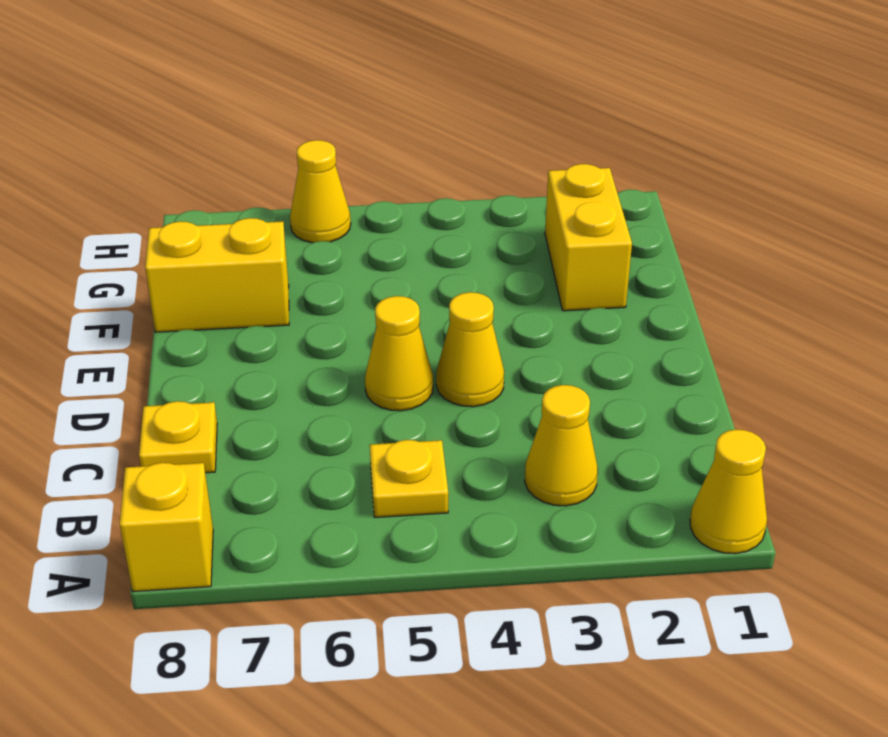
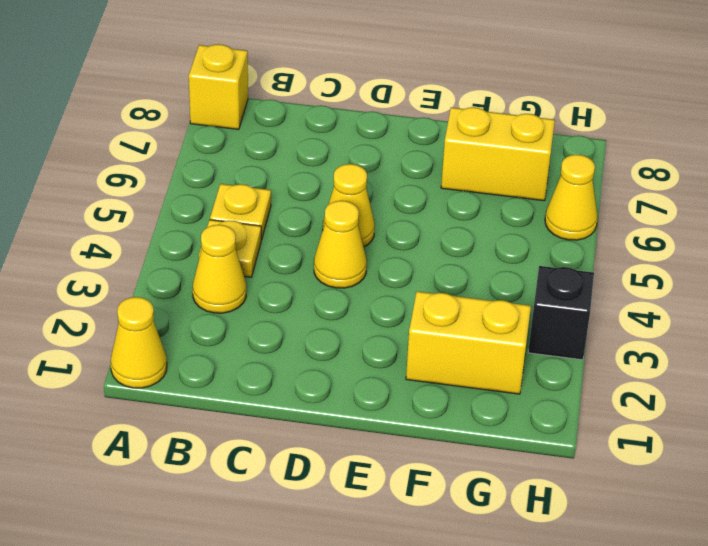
yellow 1x1 plate [139,401,217,473] -> yellow 1x1 plate moved to [199,220,261,277]
yellow 1x2 brick [145,218,289,332] -> yellow 1x2 brick turned to [441,107,555,201]
none -> black 1x1 brick [528,266,594,360]

